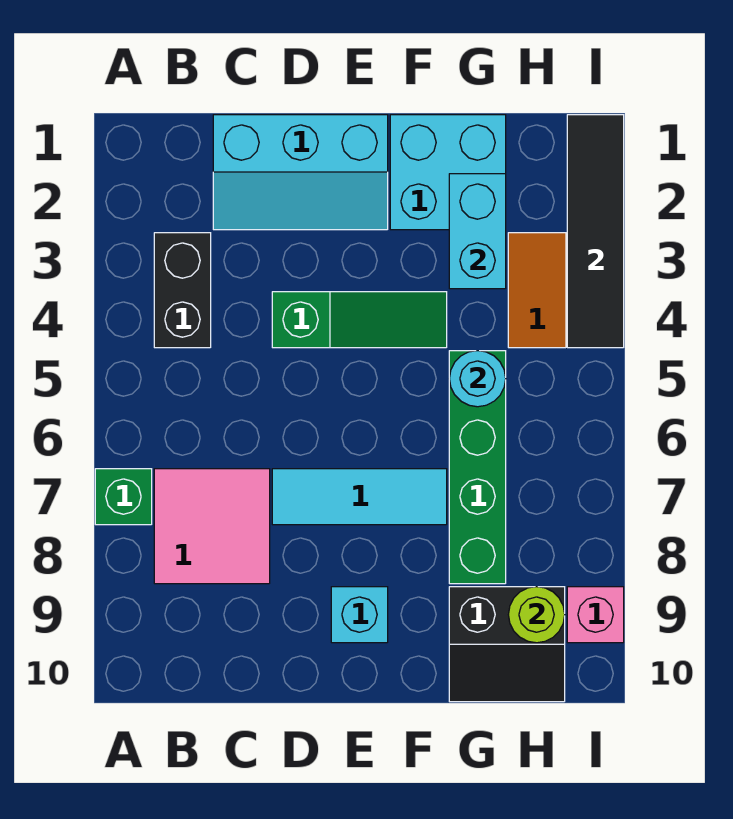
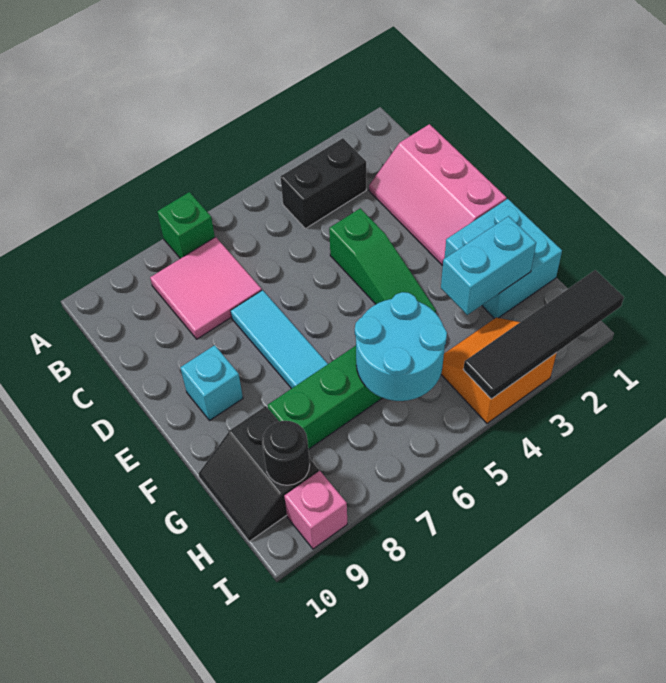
cyan 2x3 slope [213,115,388,230] -> pink 2x3 slope [369,124,506,266]
cyan 1x1 round brick [449,351,506,407] -> cyan 2x2 round brick [355,292,447,401]
lime 1x1 round brick [508,587,565,643] -> black 1x1 round brick [262,421,310,485]

